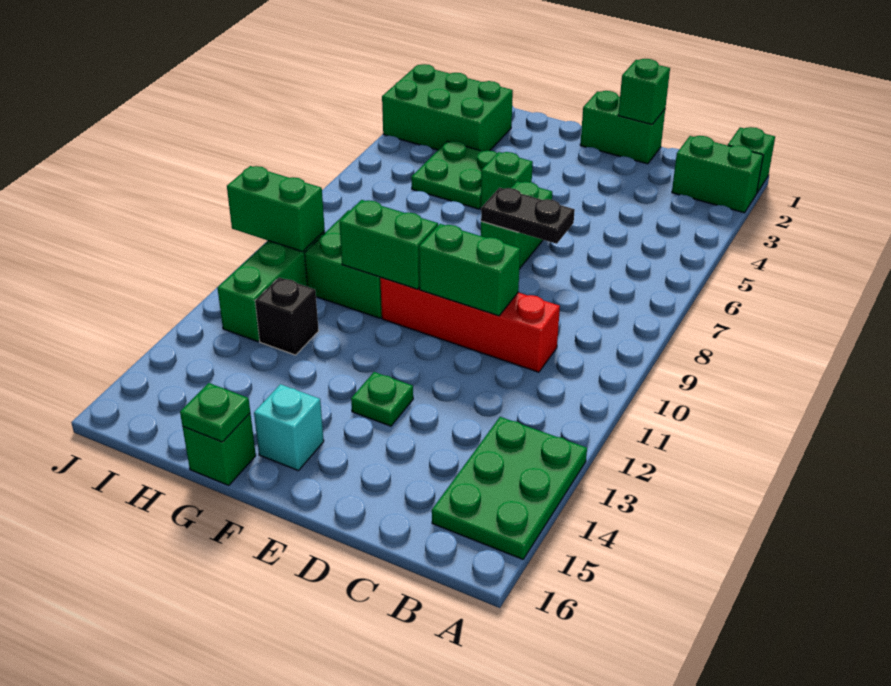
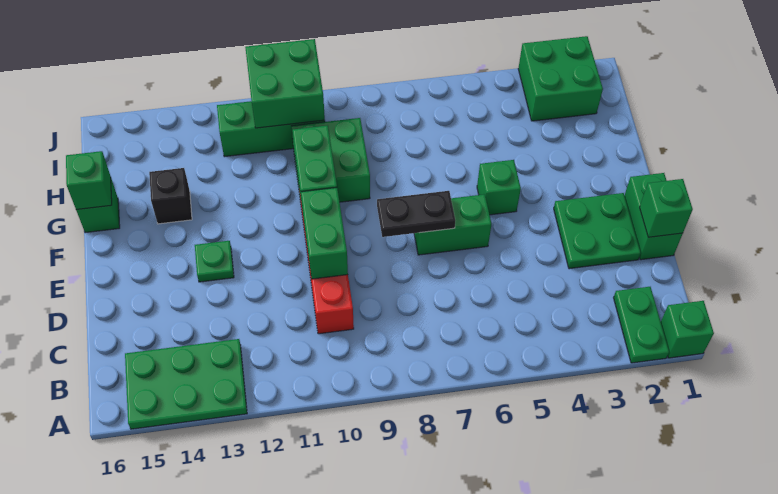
green 1x2 brick [672,136,763,213] -> green 1x2 plate [614,287,669,363]
black 1x2 plate [481,188,575,244] -> black 1x2 plate turned to [377,191,455,237]
cyan 1x1 brick [254,384,324,471] -> none
green 2x2 plate [411,141,497,209] -> green 2x2 plate moved to [554,193,641,269]
green 1x1 plate [180,383,250,442] -> green 1x1 brick [66,151,112,210]
green 2x3 brick [382,64,513,151] -> green 2x2 brick [518,36,603,121]
black 1x1 brick [255,277,319,355] -> black 1x1 brick moved to [149,168,192,224]
green 1x2 brick [227,166,325,252] -> green 2x2 brick [245,39,325,128]

